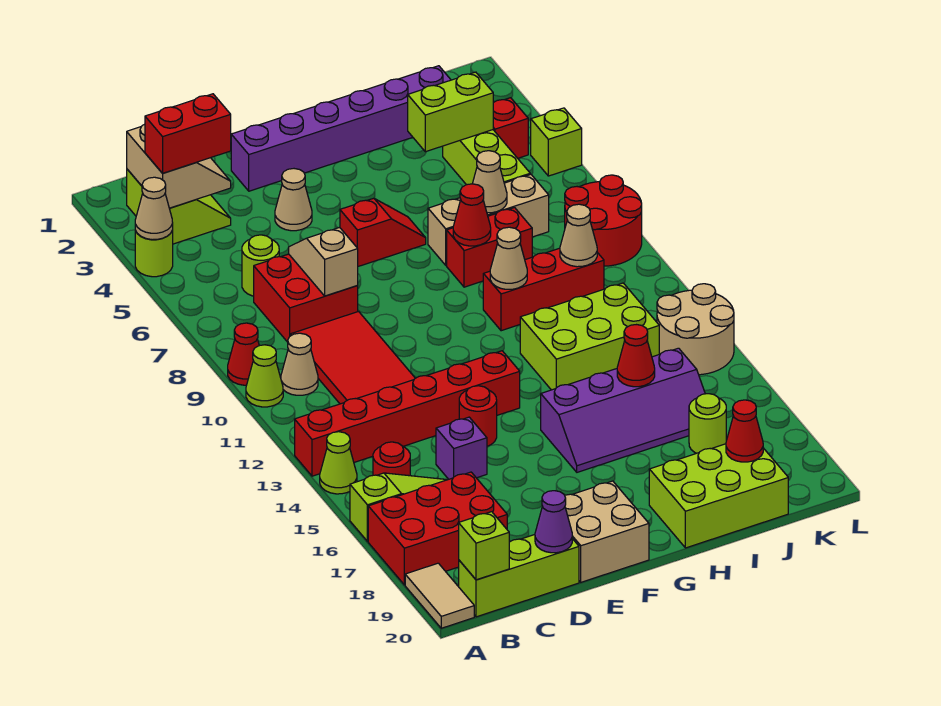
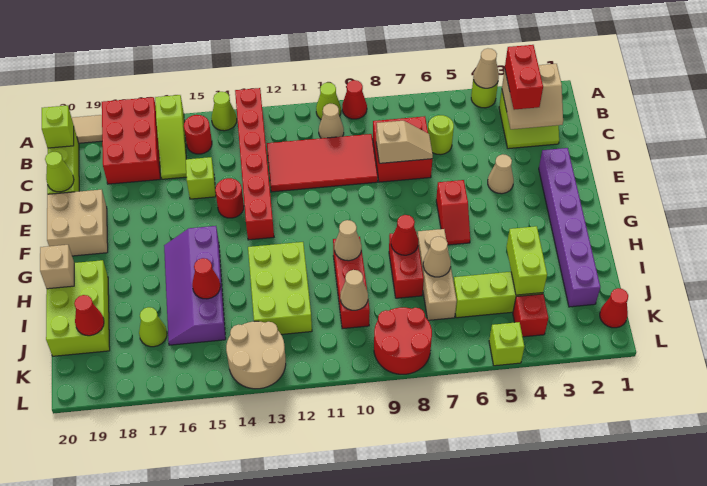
purple 1x1 brick [436,417,487,479] -> lime 1x1 brick [186,157,216,199]
purple 1x1 cone [535,491,572,553] -> lime 1x1 cone [45,152,74,192]
none -> tan 1x1 brick [40,245,74,289]
lime 1x1 round brick [689,394,726,453] -> lime 1x1 cone [139,307,167,347]
none -> red 1x1 cone [600,288,628,328]

